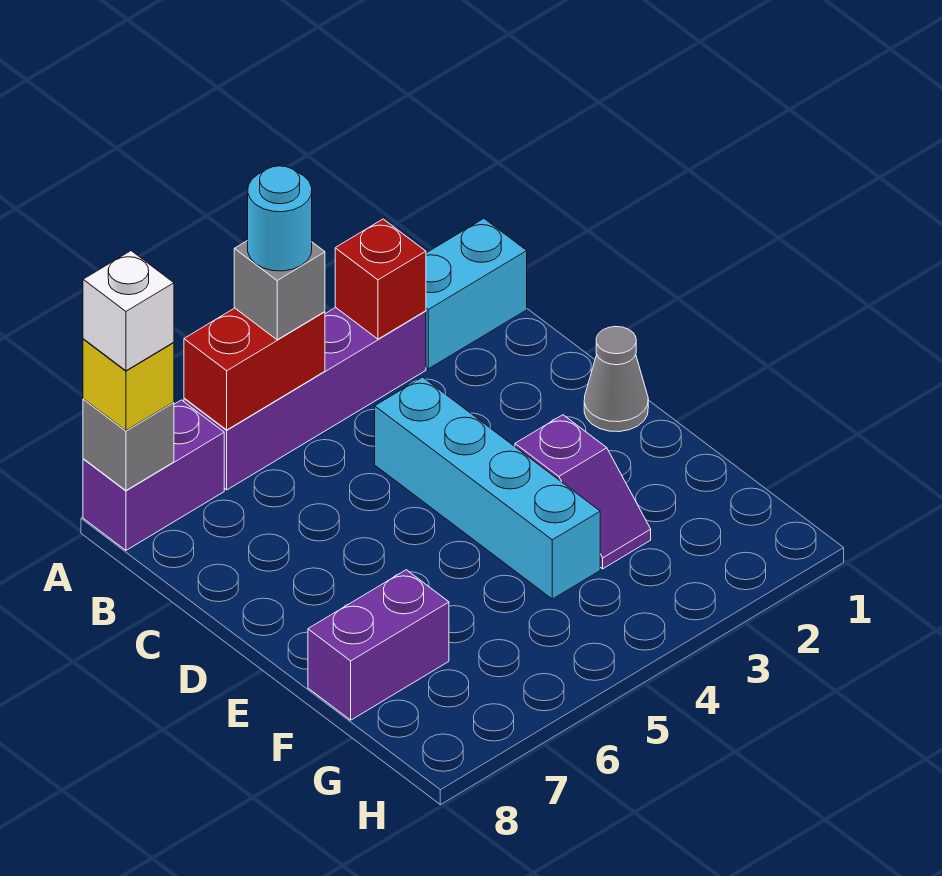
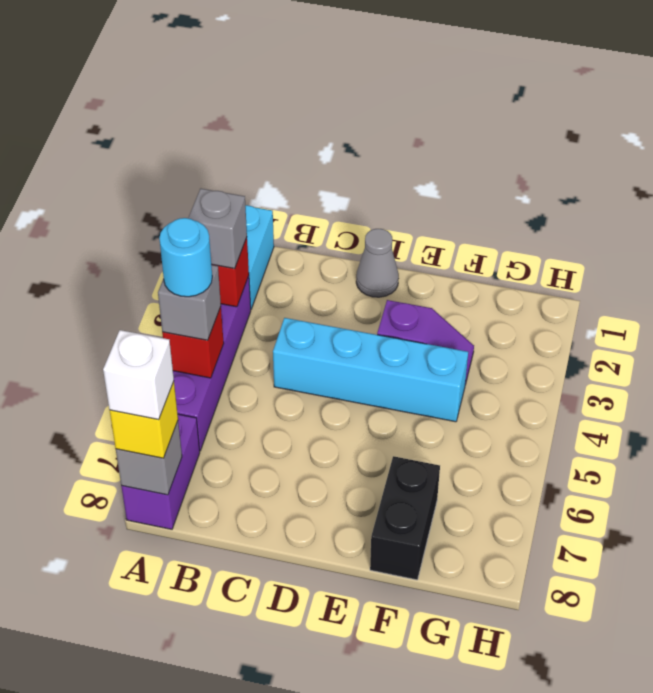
none -> grey 1x1 brick [188,189,247,269]
red 1x2 brick [184,308,325,430] -> red 1x1 brick [162,307,224,378]
purple 1x2 brick [308,570,449,720] -> black 1x2 brick [370,456,440,580]

